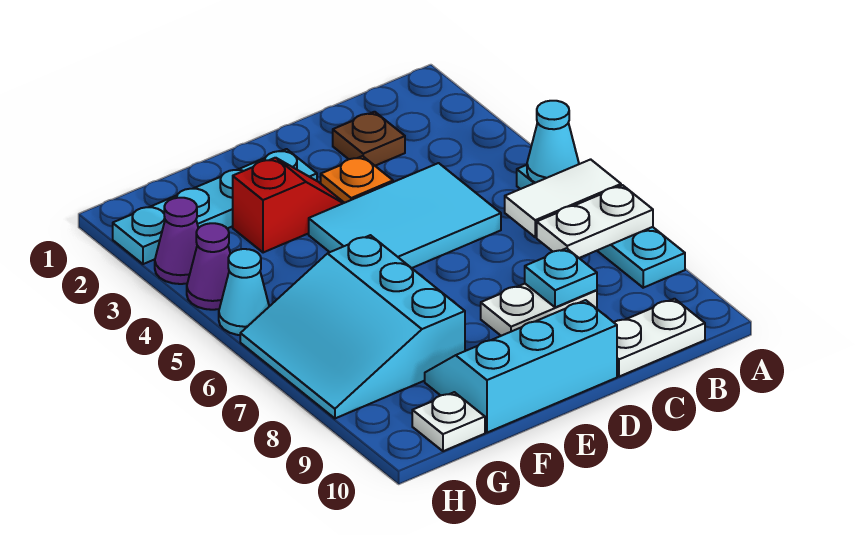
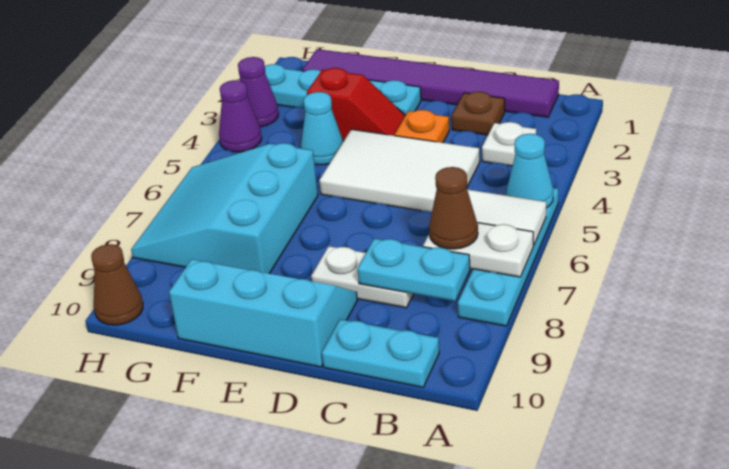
none -> purple 1x6 tile [302,49,559,117]
none -> brown 1x1 cone [429,167,478,249]
white 1x2 plate [614,299,705,377] -> cyan 1x2 plate [322,319,439,387]
cyan 2x3 tile [309,163,501,268] -> white 2x3 tile [319,129,480,212]
cyan 1x1 plate [525,248,597,307] -> cyan 1x2 plate [358,239,470,301]
white 1x1 plate [412,392,485,451] -> white 1x1 plate moved to [482,122,536,166]
cyan 1x1 cone [219,249,269,335] -> cyan 1x1 cone moved to [301,92,343,165]
none -> brown 1x1 cone [91,244,143,325]

